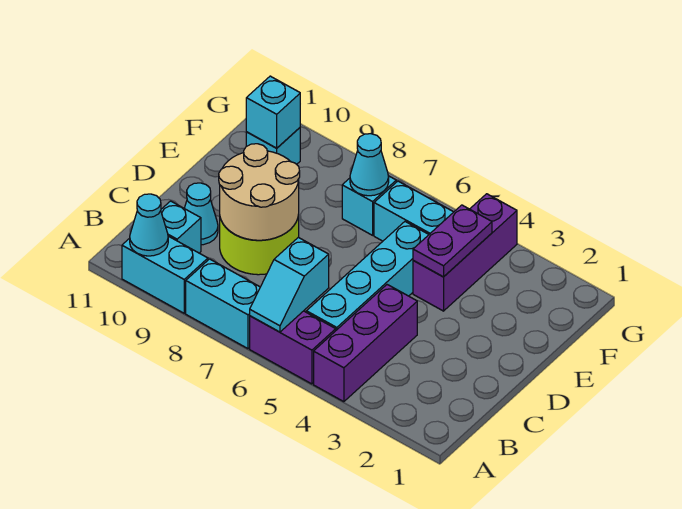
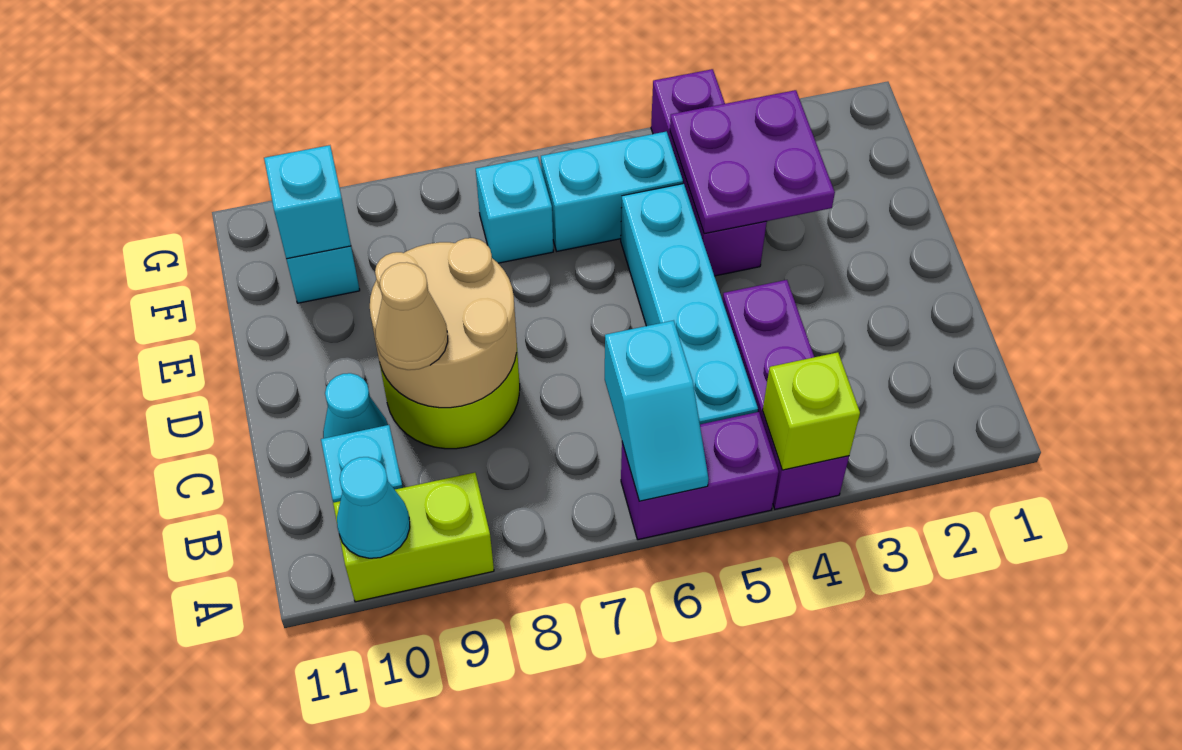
none -> lime 1x1 brick [763,352,860,470]
cyan 1x2 brick [186,259,260,349] -> none
cyan 1x2 brick [122,236,208,313] -> lime 1x2 brick [333,473,494,602]
none -> tan 1x1 cone [376,262,448,370]
purple 1x2 plate [413,205,492,277] -> purple 2x2 plate [670,90,835,234]
cyan 1x1 cone [350,134,389,196] -> none

